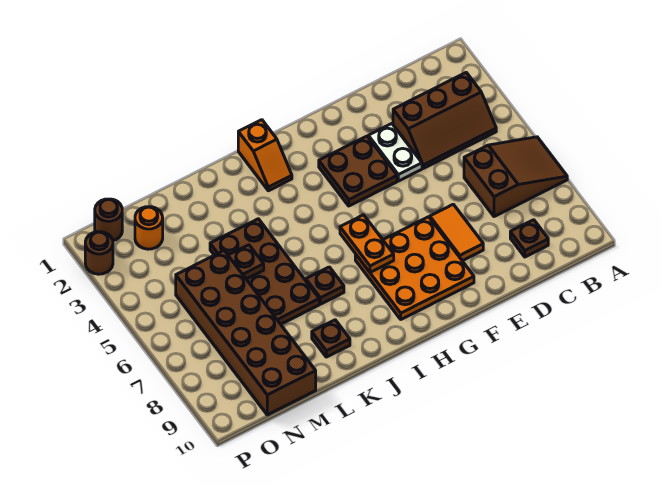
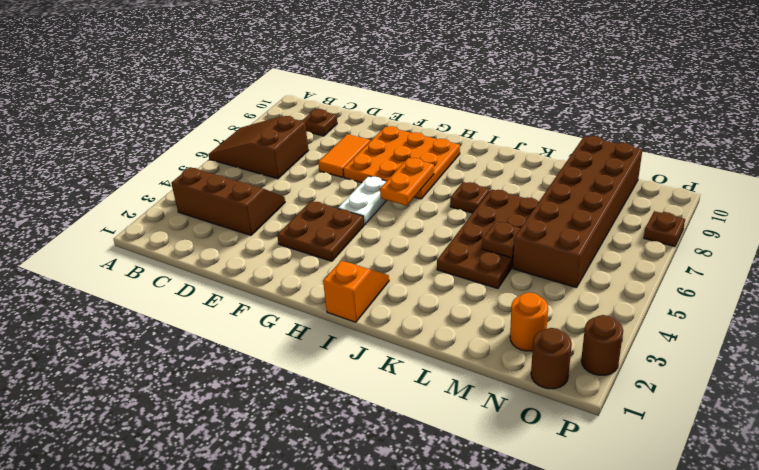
white 1x2 plate [368,124,422,181] -> white 1x2 plate moved to [338,176,387,225]
brown 1x1 plate [312,320,350,357] -> brown 1x1 plate moved to [644,211,685,247]

